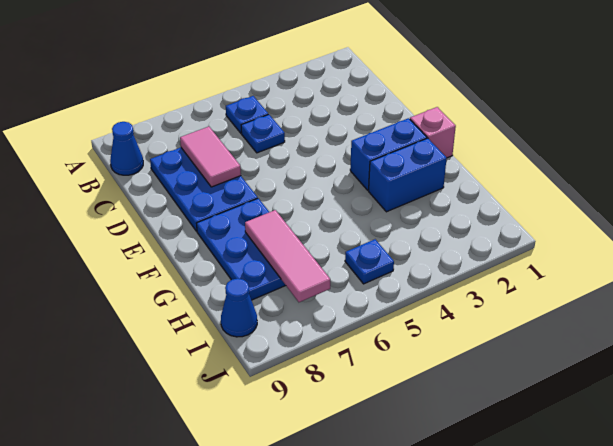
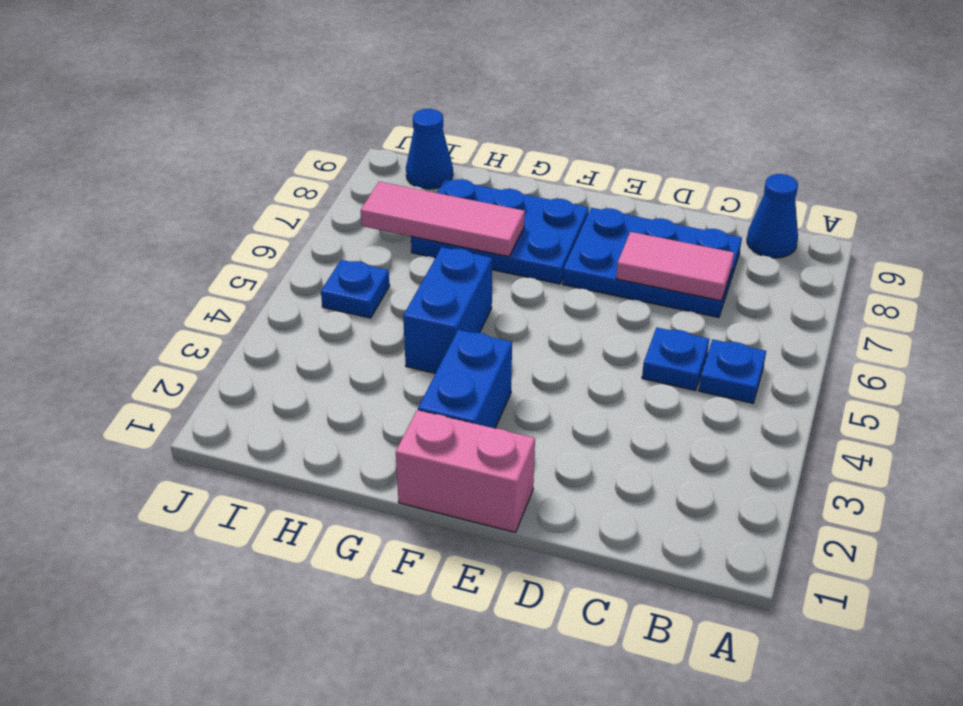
pink 1x1 brick [410,107,456,158] -> pink 1x2 brick [396,410,535,532]
blue 1x2 brick [369,138,447,212] -> blue 1x2 brick moved to [403,247,492,373]

